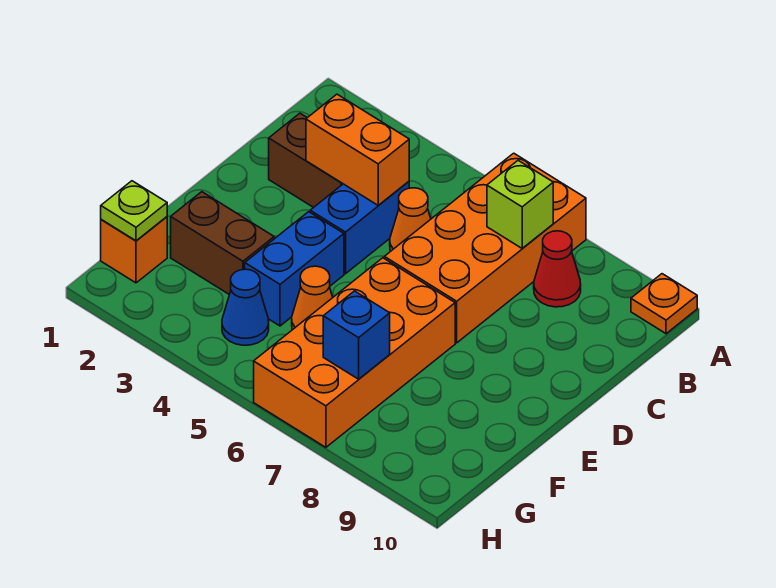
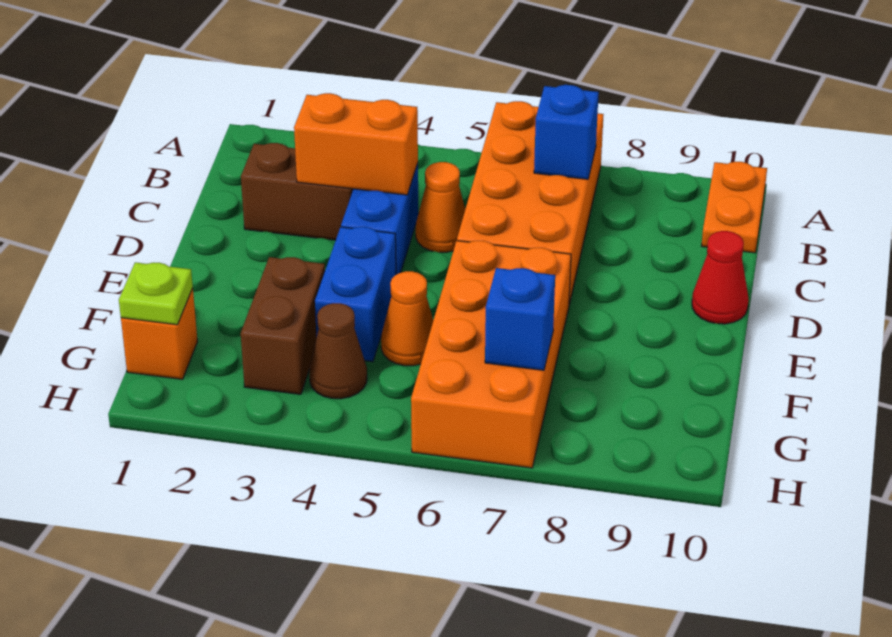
orange 1x1 plate [631,274,697,334] -> orange 1x2 plate [702,162,767,253]
lime 1x1 brick [487,160,553,248] -> blue 1x1 brick [534,85,599,179]
red 1x1 cone [534,231,581,307] -> red 1x1 cone moved to [692,231,749,324]
brown 1x2 brick [171,192,274,295] -> brown 1x2 brick turned to [241,257,325,394]
blue 1x1 cone [222,269,269,345] -> brown 1x1 cone [309,303,367,399]

